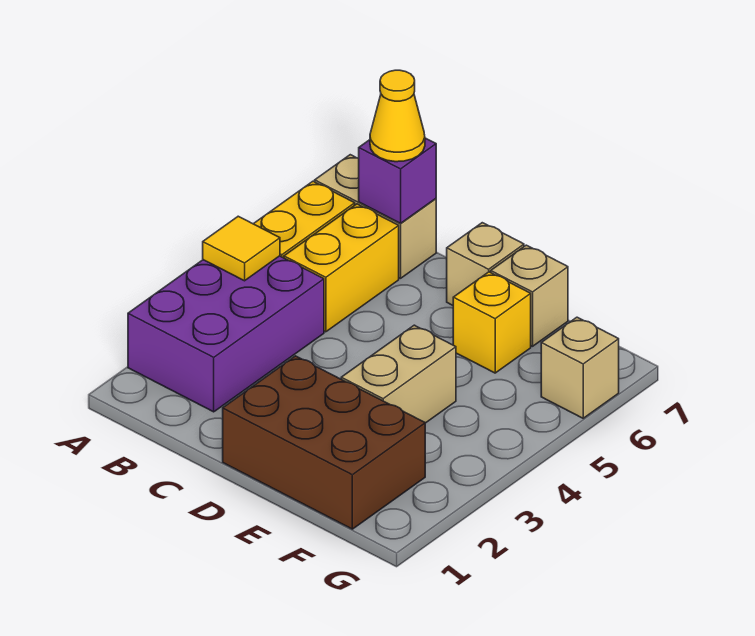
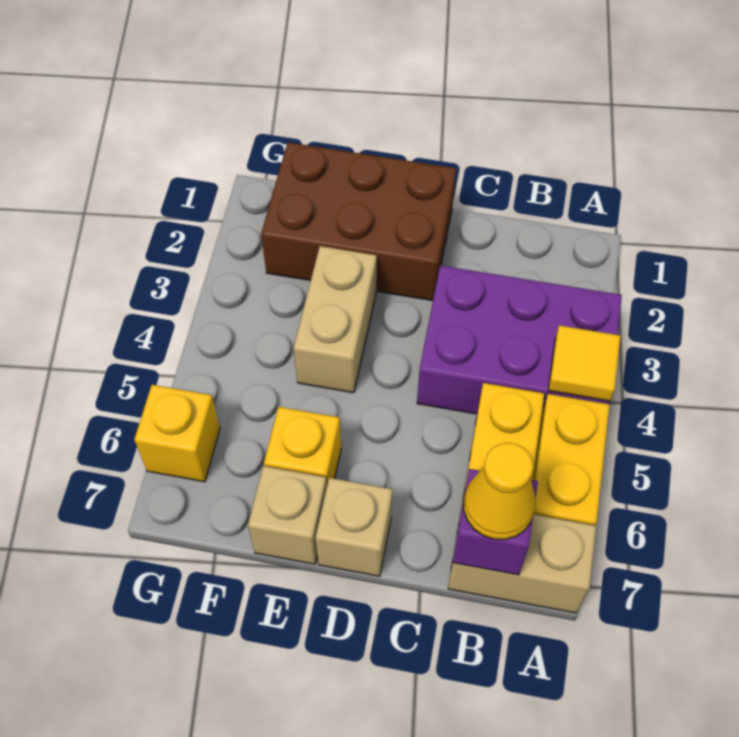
purple 2x3 brick [128,256,324,412] -> purple 2x3 brick turned to [417,266,622,414]
tan 1x1 brick [541,317,619,418] -> yellow 1x1 brick [134,385,220,482]

